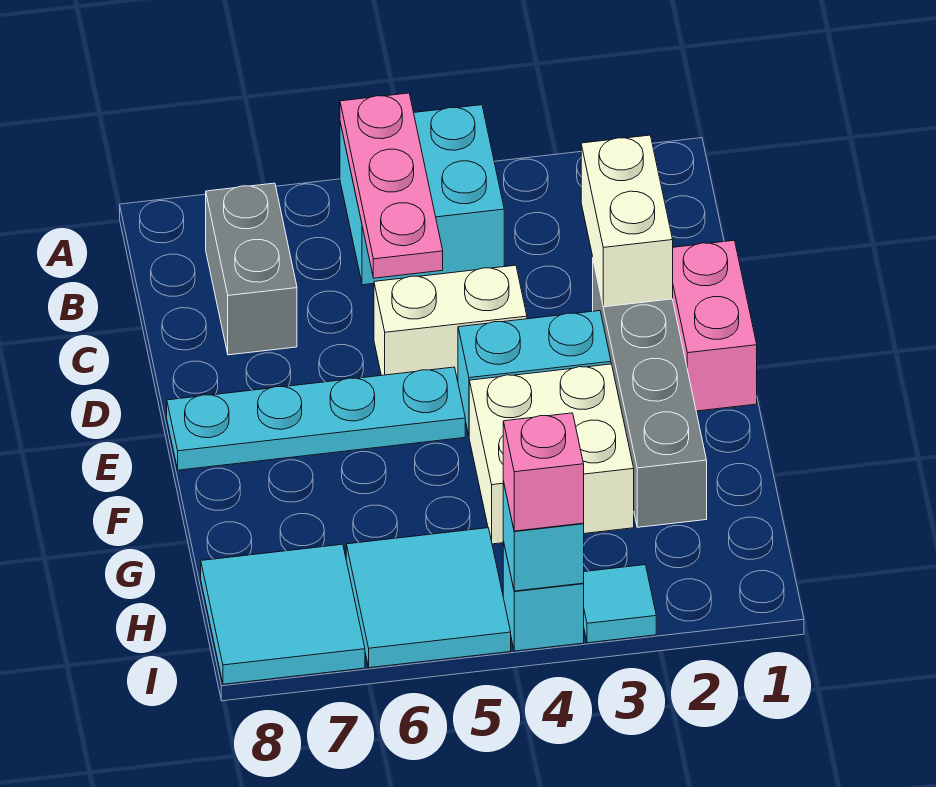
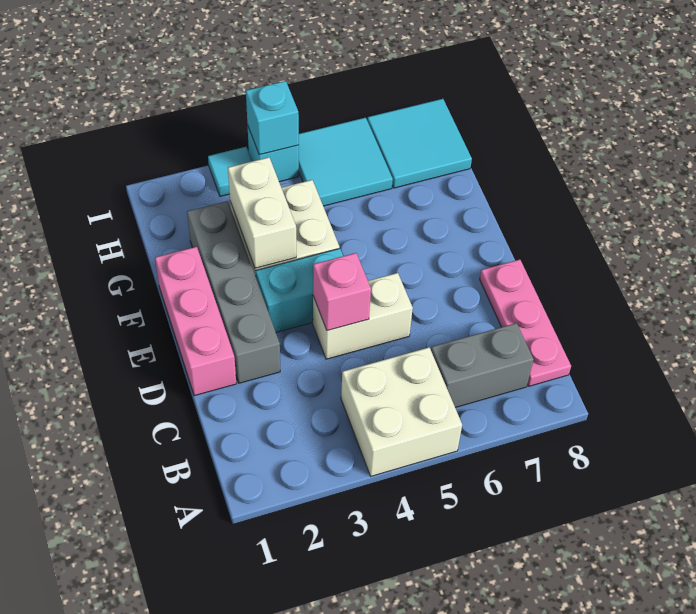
cyan 2x2 brick [340,105,504,285] -> white 2x2 brick [341,347,462,476]
pink 1x3 plate [340,93,443,278] -> pink 1x3 plate moved to [480,260,571,386]
grey 1x2 brick [206,183,297,355] -> grey 1x2 brick turned to [431,323,534,408]
white 1x2 brick [581,135,673,307] -> white 1x2 brick moved to [228,157,296,268]
pink 1x2 brick [673,240,757,411] -> pink 1x3 brick [155,247,236,396]
cyan 1x4 plate [167,367,465,470] -> none
pink 1x1 brick [503,413,584,531] -> pink 1x1 brick moved to [313,253,371,331]

